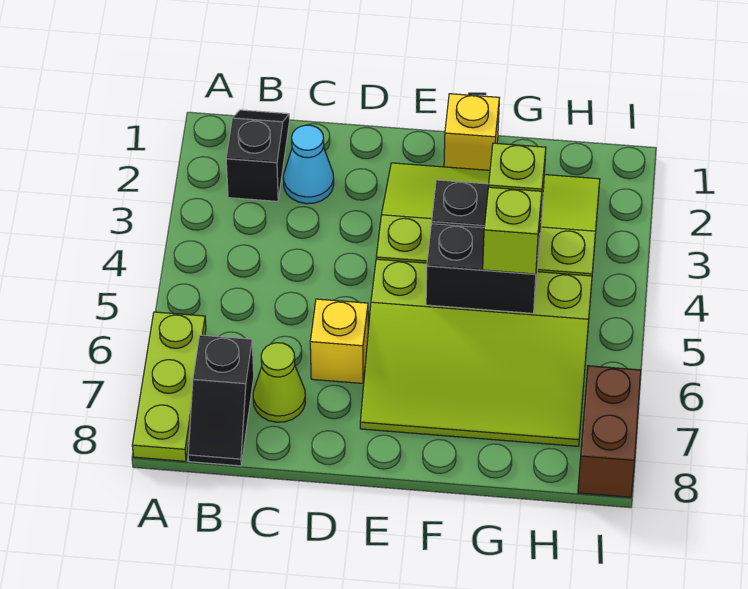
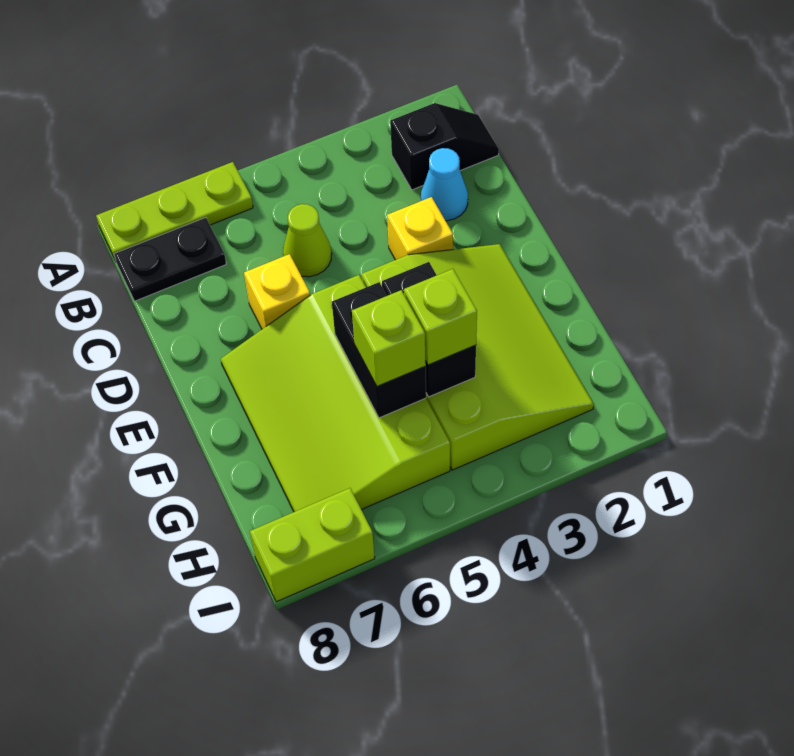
black 1x2 slope [188,335,254,466] -> black 1x2 plate [114,218,226,301]
lime 1x1 cone [253,343,306,422] -> lime 1x1 cone moved to [283,204,332,277]
yellow 1x1 brick [444,94,499,170] -> yellow 1x1 brick moved to [387,197,453,260]
brown 1x2 brick [578,366,641,497] -> lime 1x2 brick [250,488,375,602]

